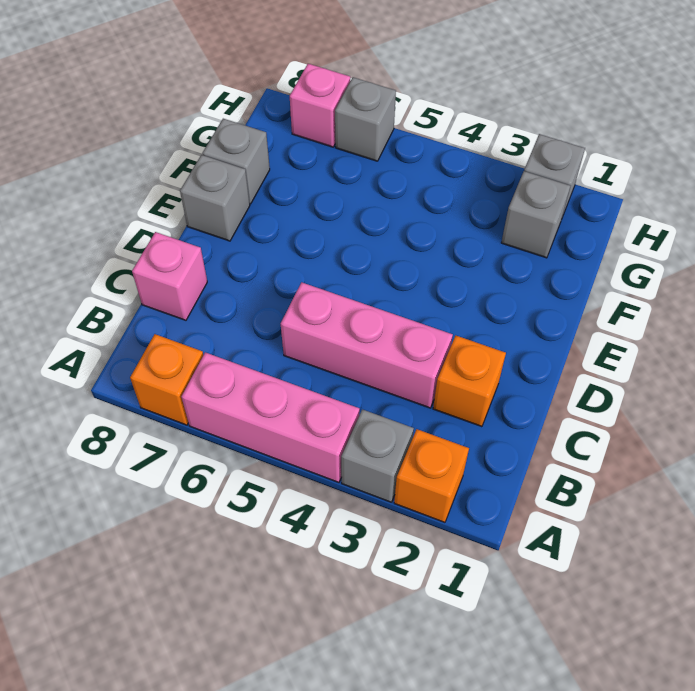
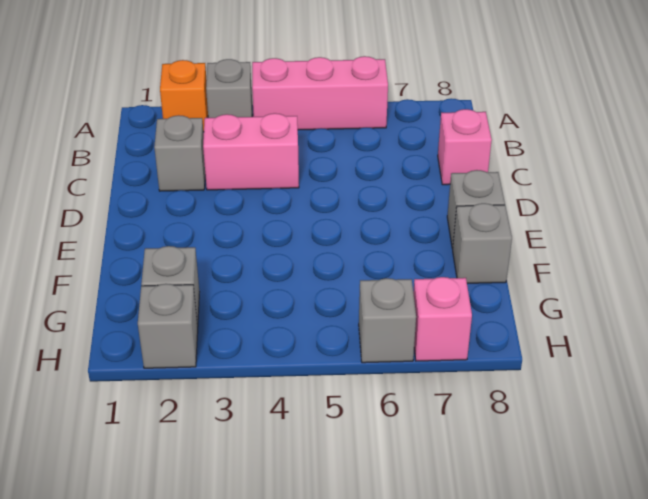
orange 1x1 brick [130,334,203,425] -> none
orange 1x1 brick [433,336,506,427] -> grey 1x1 brick [154,115,205,191]
pink 1x3 brick [281,282,453,408] -> pink 1x2 brick [203,113,299,190]

